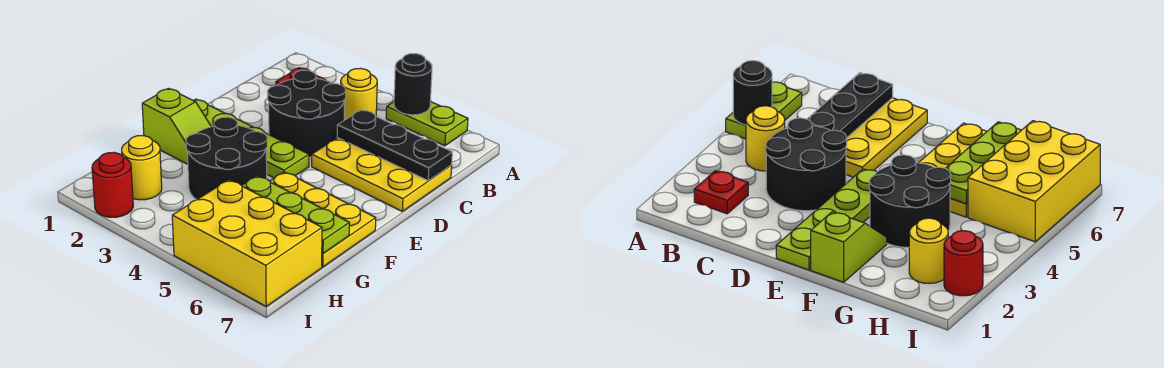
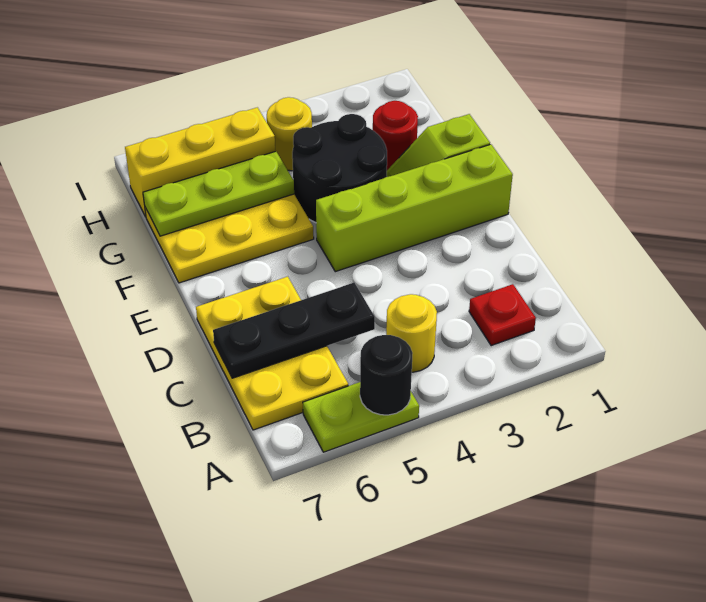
black 2x2 round brick [268,70,346,157] -> none
yellow 2x3 plate [312,138,452,211] -> yellow 2x3 plate turned to [196,277,348,430]
lime 1x4 plate [193,99,309,178] -> lime 1x4 brick [316,144,513,272]
yellow 1x1 round brick [122,136,162,200] -> yellow 1x1 round brick moved to [267,97,312,171]
yellow 2x3 brick [172,180,322,306] -> yellow 1x3 brick [125,107,275,217]
red 1x1 round brick [92,152,133,217] -> red 1x1 round brick moved to [373,101,418,170]

